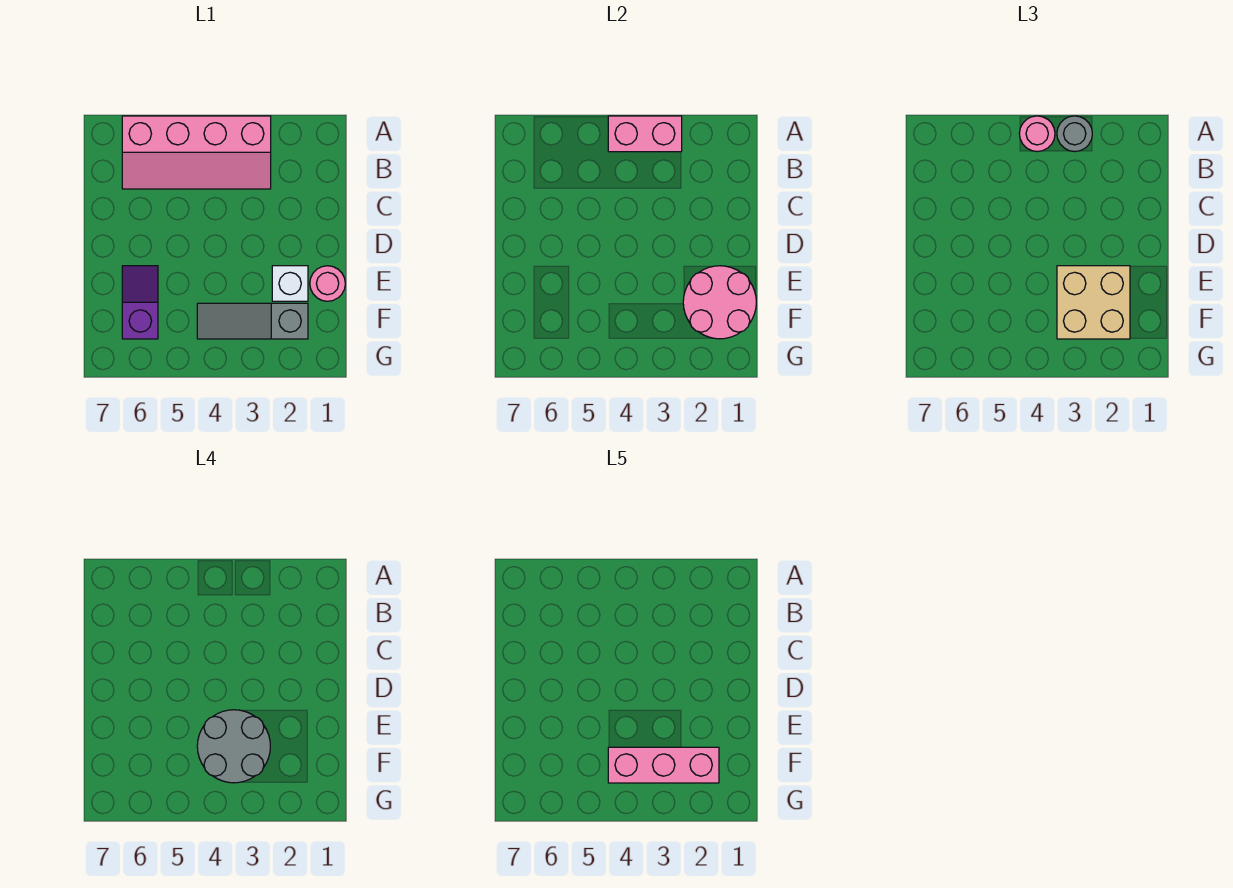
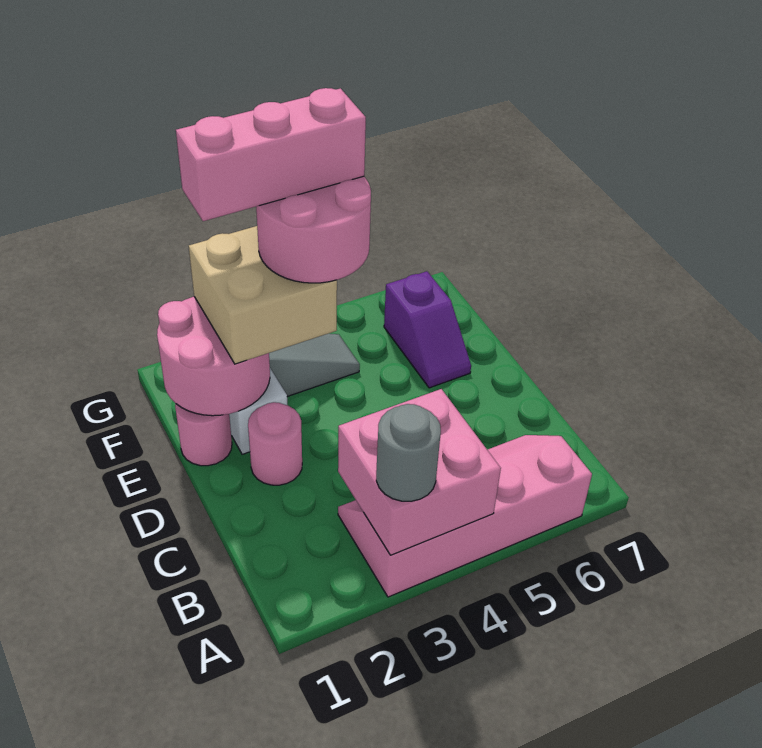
pink 1x2 brick [608,116,682,152] -> pink 2x2 brick [338,389,501,555]
pink 1x1 round brick [1019,116,1055,152] -> pink 1x1 round brick moved to [248,402,302,485]
grey 2x2 round brick [197,710,270,783] -> pink 2x2 round brick [256,176,371,283]

